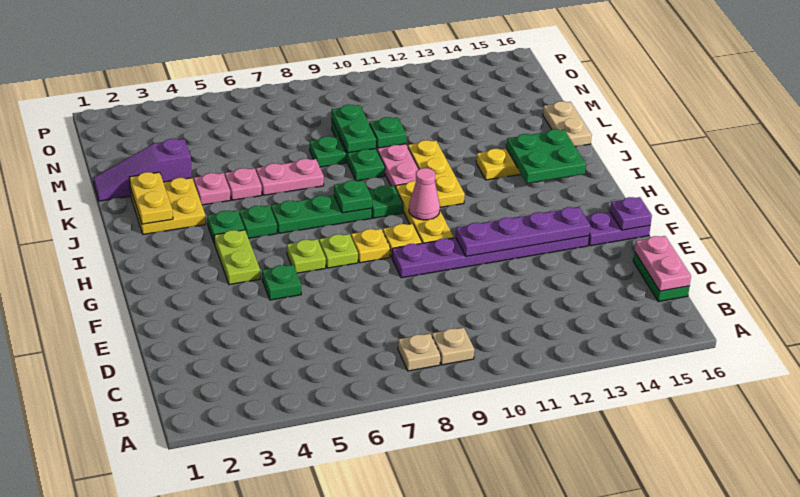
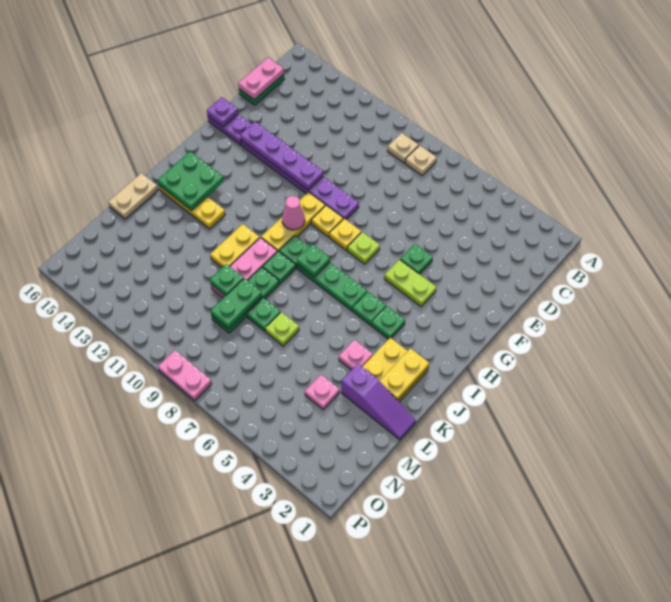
lime 1x2 plate [214,230,260,285] -> lime 1x2 plate turned to [384,260,437,307]
lime 1x1 plate [287,239,326,273] -> lime 1x1 plate moved to [265,312,299,346]
yellow 1x3 plate [408,140,465,207] -> yellow 1x2 plate [210,224,260,267]
none -> green 1x1 plate [263,251,296,284]
pink 1x1 plate [225,168,262,200] -> pink 1x1 plate moved to [305,375,340,410]
pink 1x2 plate [256,159,324,195] -> pink 1x2 plate moved to [158,350,212,400]

